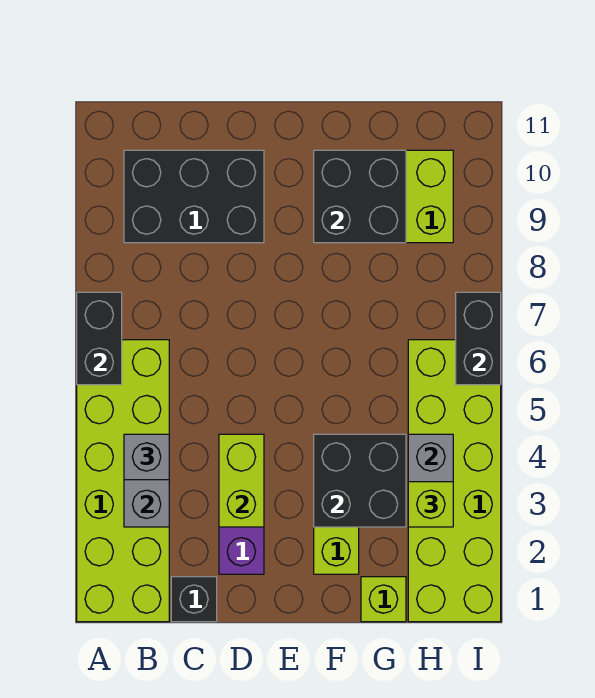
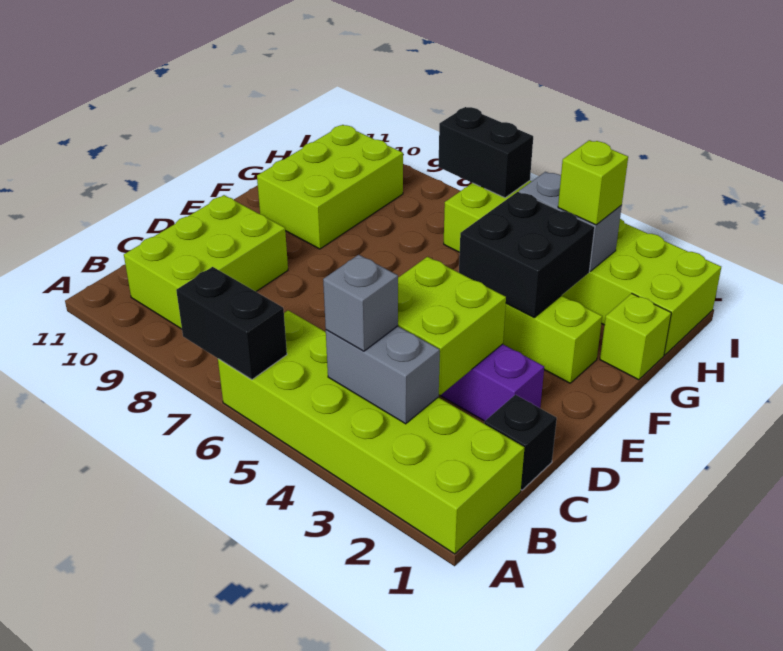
black 2x3 brick [124,150,264,243] -> lime 2x3 brick [124,195,288,329]
lime 1x2 brick [219,434,264,527] -> lime 2x2 brick [398,257,506,395]
black 2x2 brick [314,150,406,243] -> none

